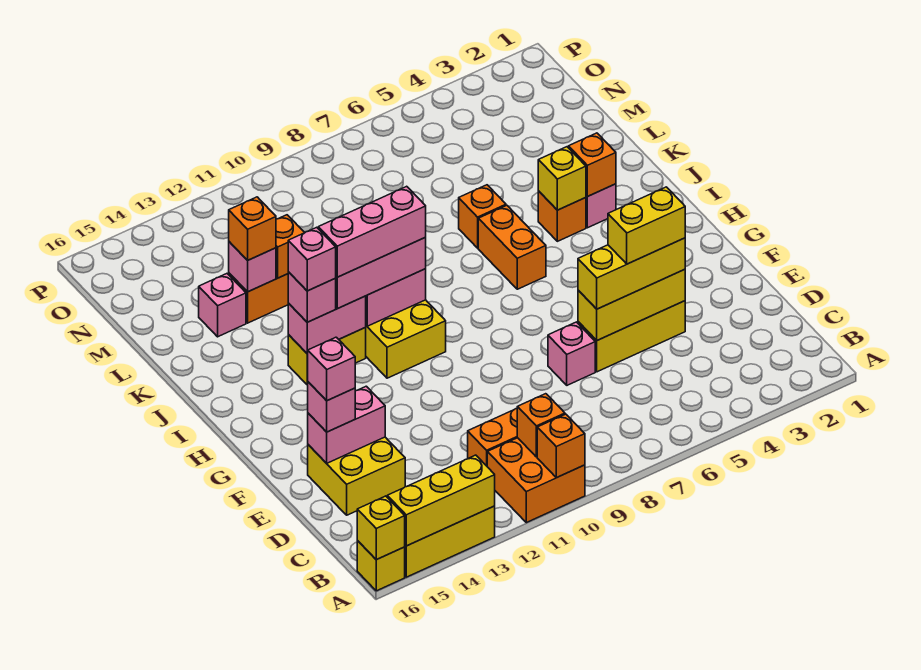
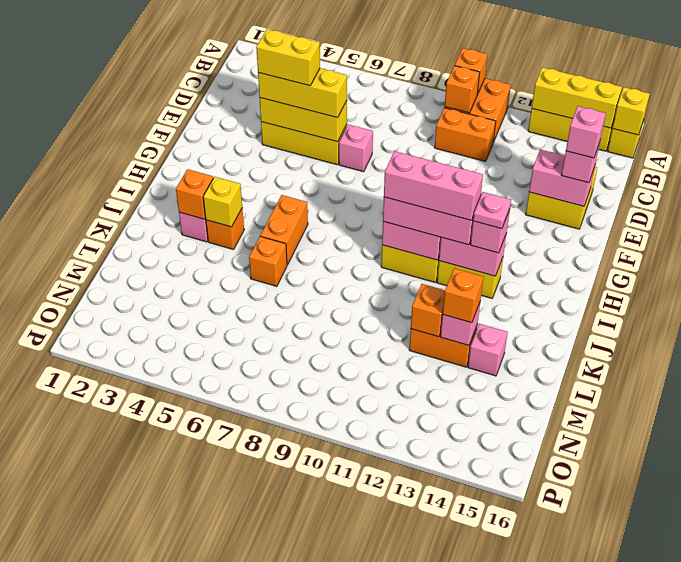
pink 1x1 brick [288,227,336,291] -> pink 1x1 plate [473,192,511,229]

